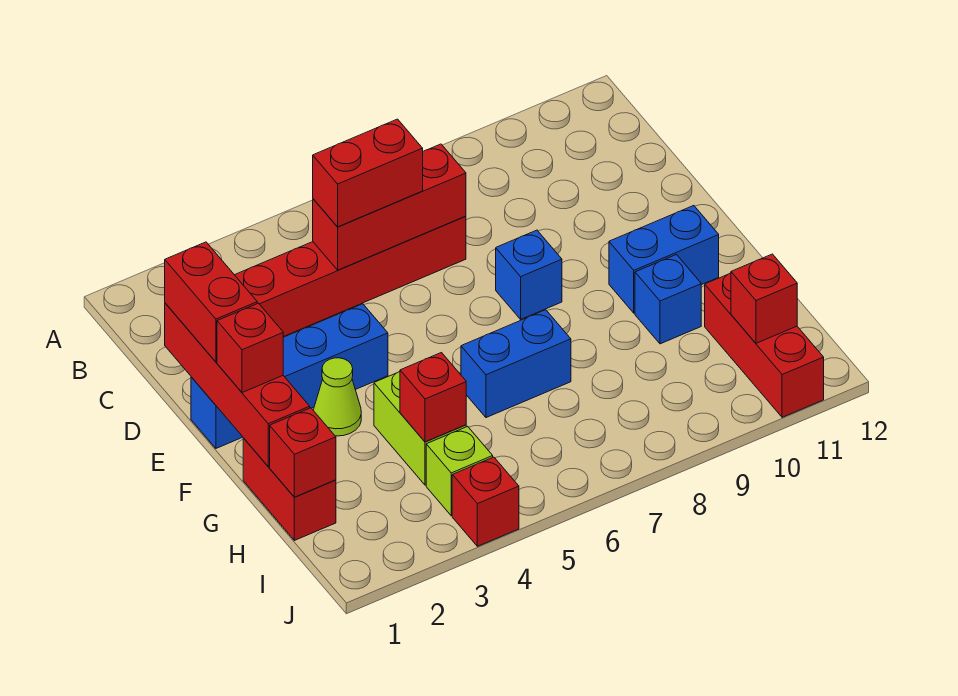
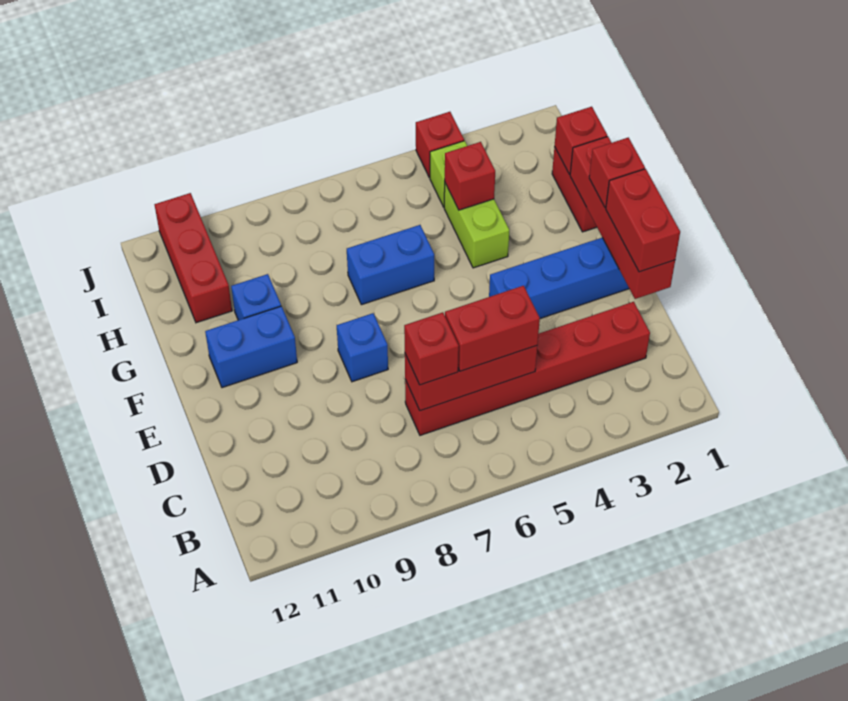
lime 1x1 cone [313,358,361,436] -> none
red 1x1 brick [731,254,797,343] -> red 1x1 brick moved to [404,312,459,385]

